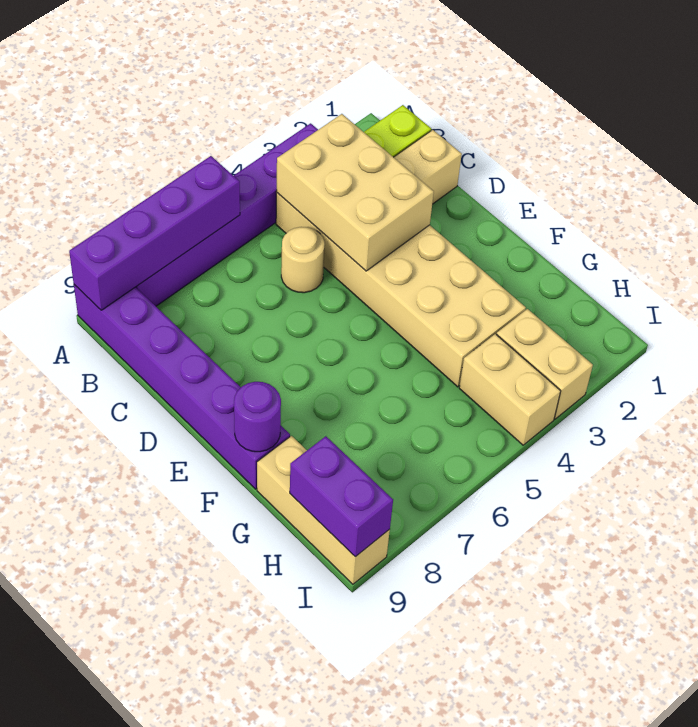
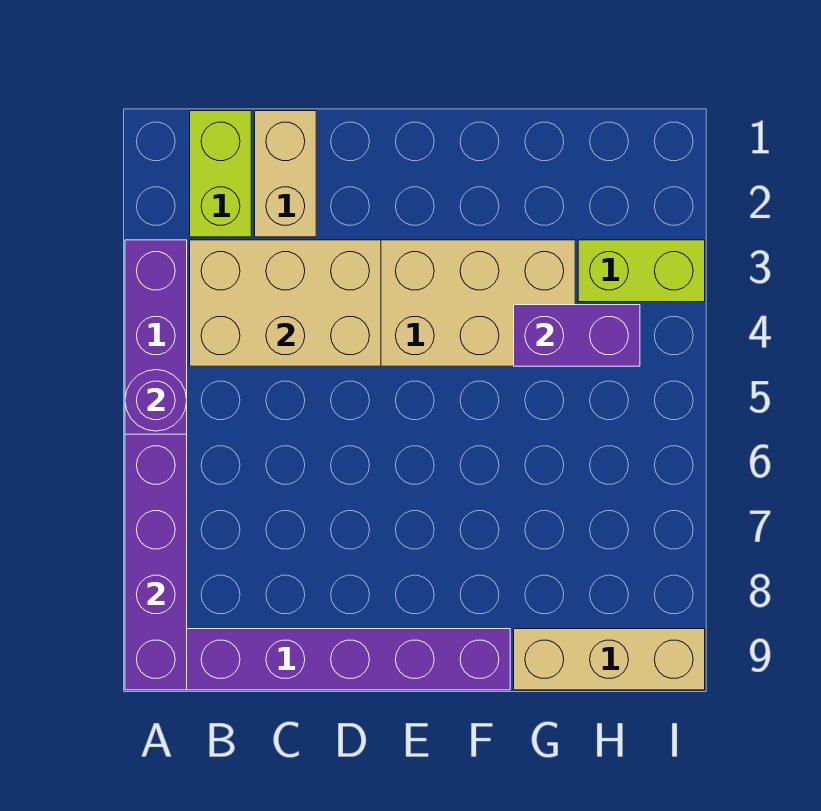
tan 1x1 round brick [281,227,325,293] -> none
purple 1x1 round brick [234,382,281,452] -> purple 1x1 round brick moved to [125,370,187,431]
tan 1x2 brick [496,309,593,419] -> lime 1x2 brick [578,240,705,302]
tan 1x2 brick [459,334,561,445] -> none
purple 1x2 brick [290,436,393,557] -> purple 1x2 brick moved to [514,305,640,366]

